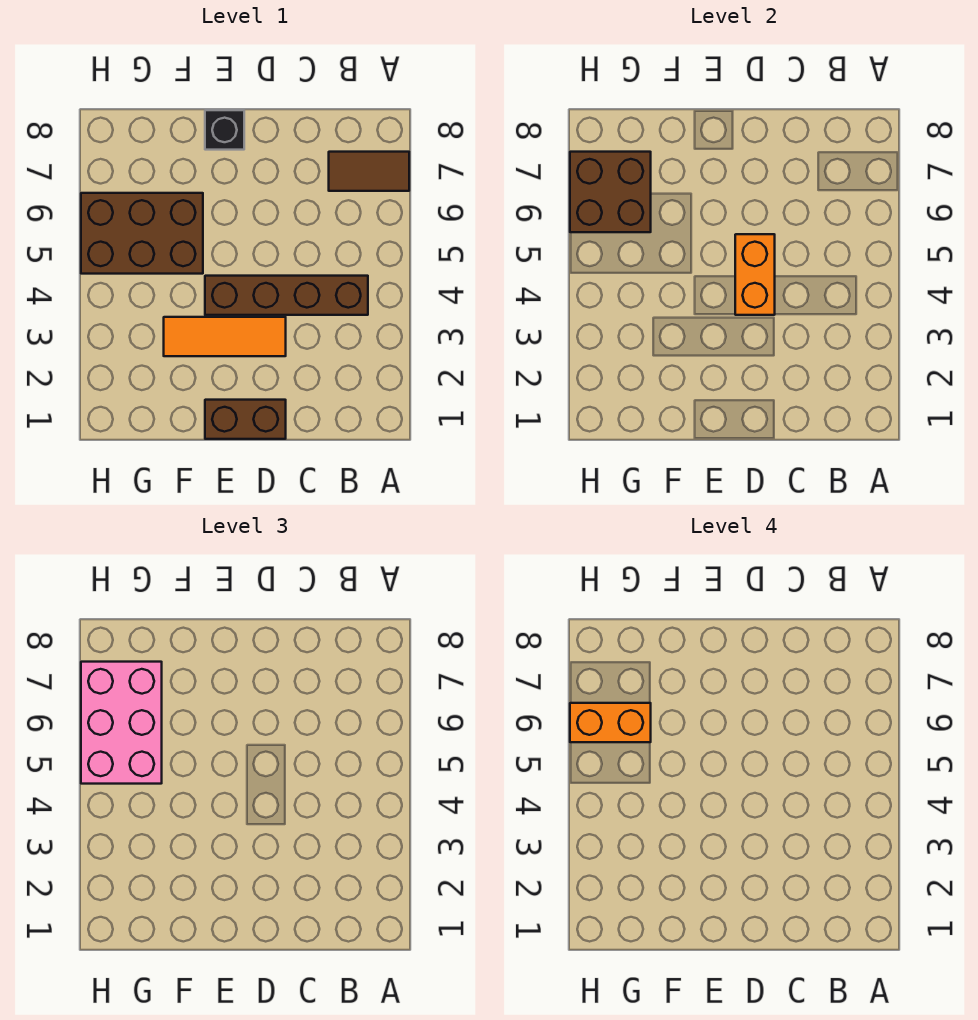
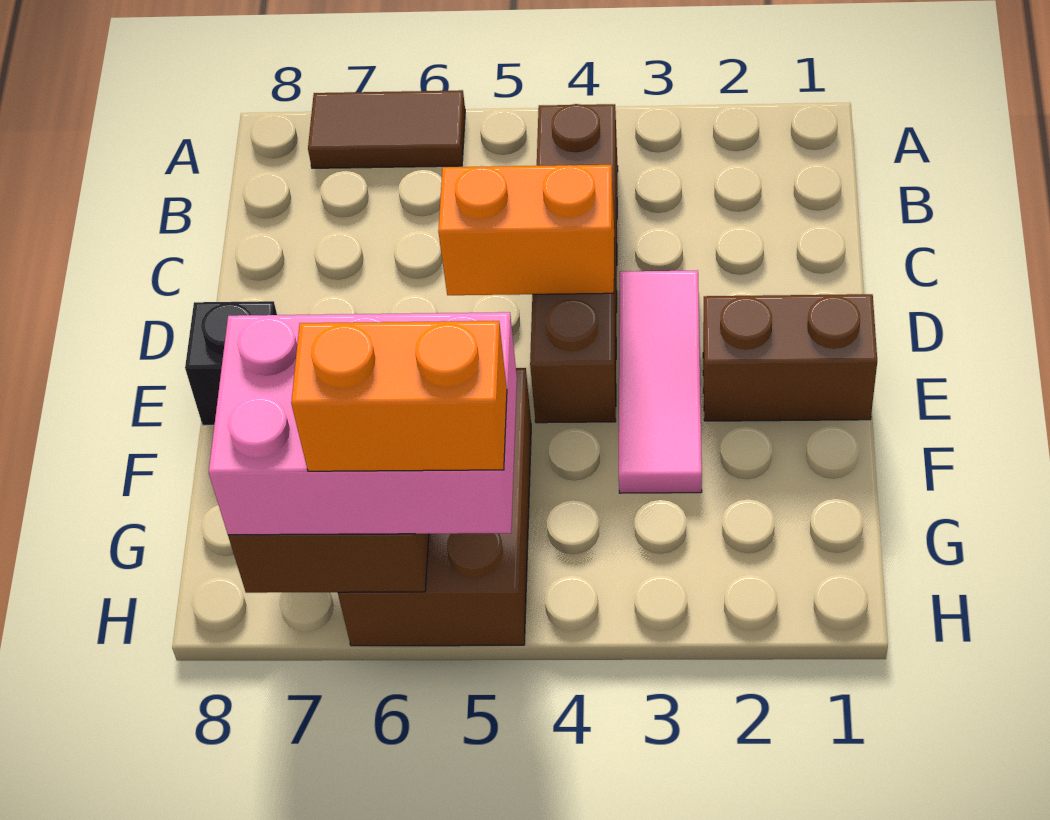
brown 1x2 tile [329,152,409,191] -> brown 1x2 tile turned to [308,90,465,168]
brown 1x2 brick [205,400,286,439] -> brown 1x2 brick turned to [703,294,877,421]
orange 1x3 tile [164,317,286,356] -> pink 1x3 tile [619,270,702,493]
orange 1x2 brick [570,703,651,742] -> orange 1x2 brick turned to [291,321,507,471]

